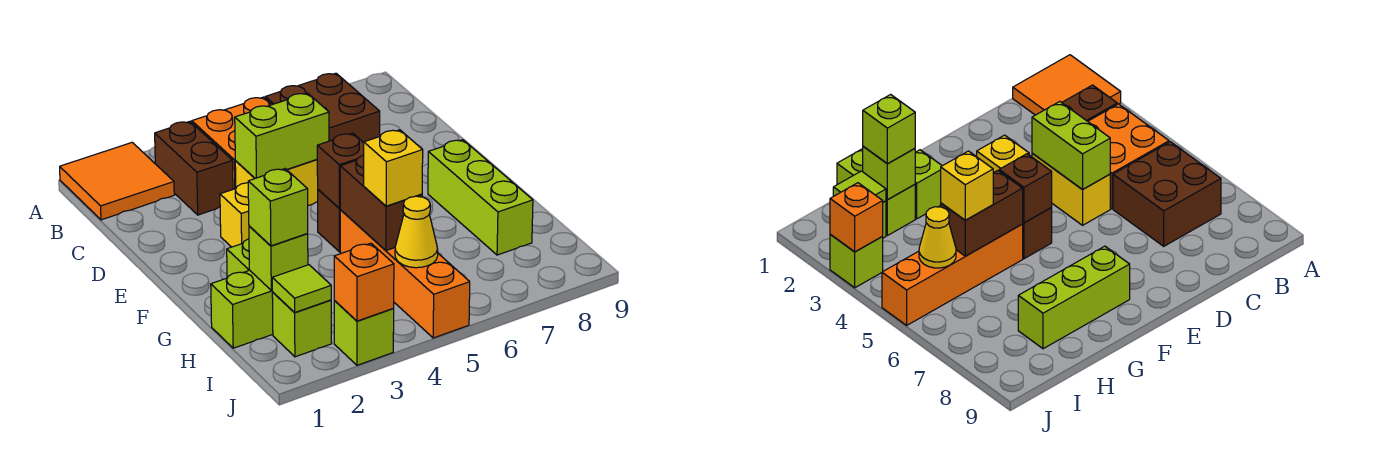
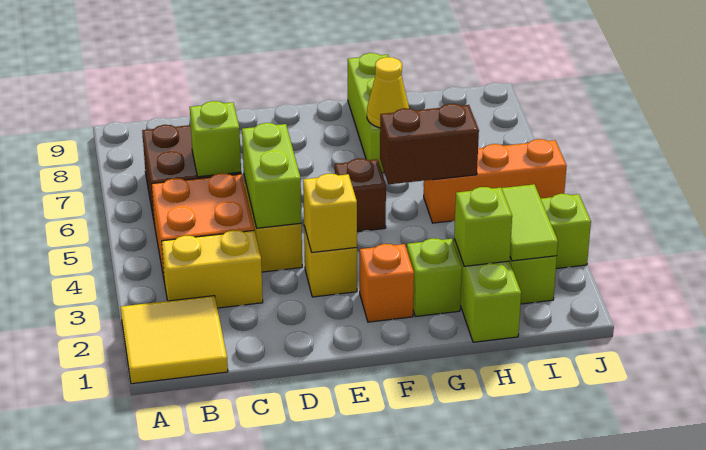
orange 2x2 tile [60,142,174,220] -> yellow 2x2 tile [121,296,228,384]
brown 1x2 brick [155,121,233,215] -> yellow 1x2 brick [162,230,263,308]
brown 1x1 brick [317,133,364,208] -> none
lime 1x3 brick [428,140,533,255] -> lime 1x3 brick turned to [348,53,388,173]
orange 1x4 brick [340,210,470,338] -> orange 1x3 brick [424,139,567,223]
lime 1x1 brick [248,169,308,246] -> lime 1x1 brick moved to [190,101,241,177]
yellow 1x1 brick [364,130,423,206] -> yellow 1x1 brick moved to [303,174,357,252]
lime 1x1 tile [272,265,331,313] -> lime 1x2 tile [502,184,558,261]
yellow 1x1 cone [395,196,438,268] -> yellow 1x1 cone moved to [367,57,409,128]
orange 1x1 brick [334,243,394,321] -> orange 1x1 brick moved to [360,244,414,322]

